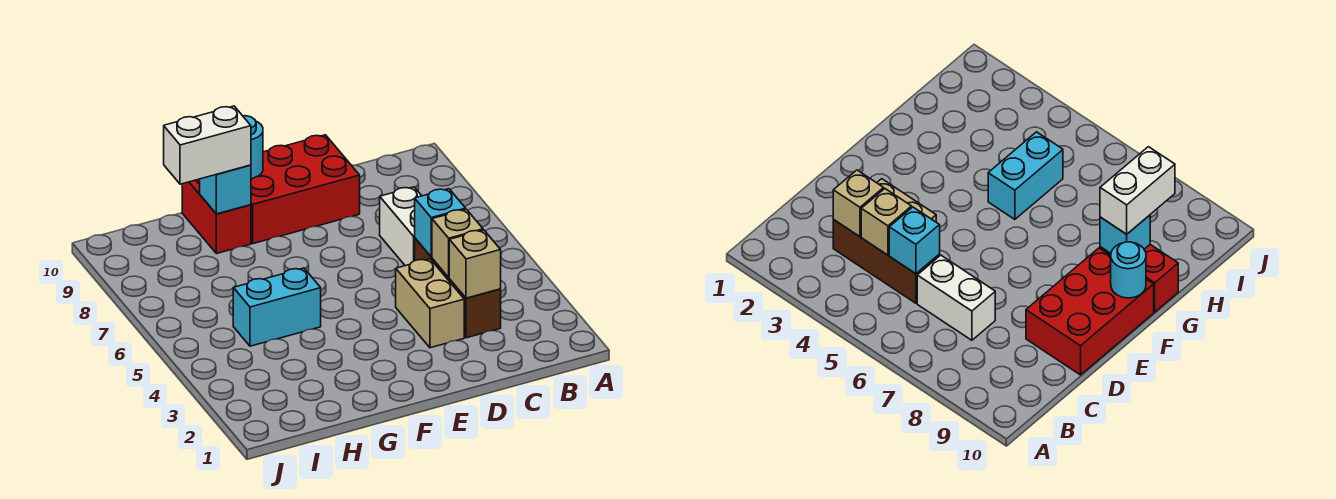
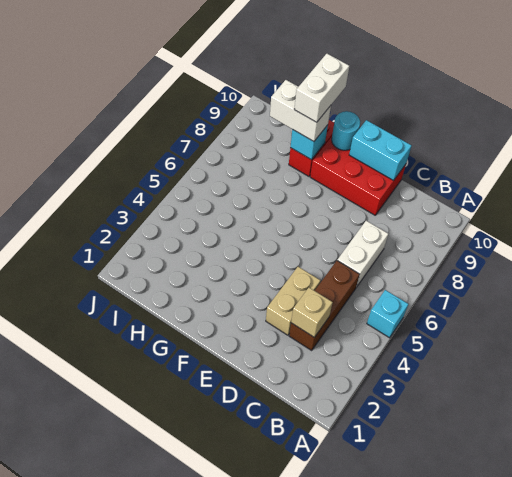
tan 1x1 brick [432,209,483,277] -> none
cyan 1x1 brick [415,189,466,257] -> cyan 1x1 brick moved to [367,290,408,338]
cyan 1x2 brick [233,268,321,346] -> cyan 1x2 brick moved to [349,120,412,181]
none -> white 1x2 brick [294,54,349,122]

